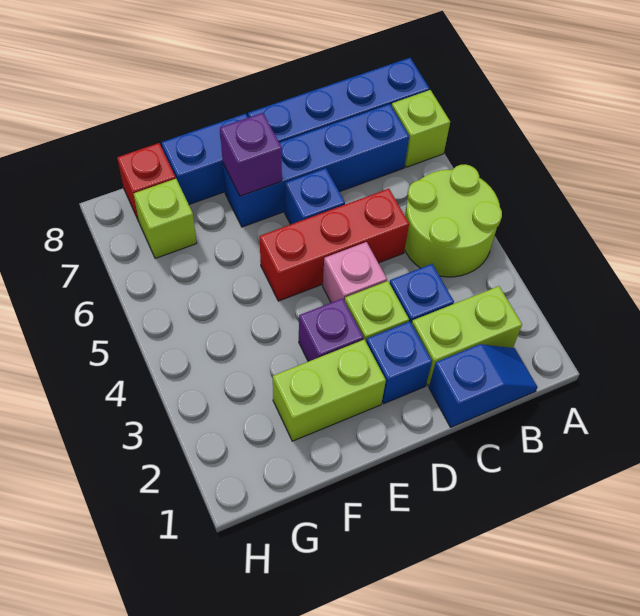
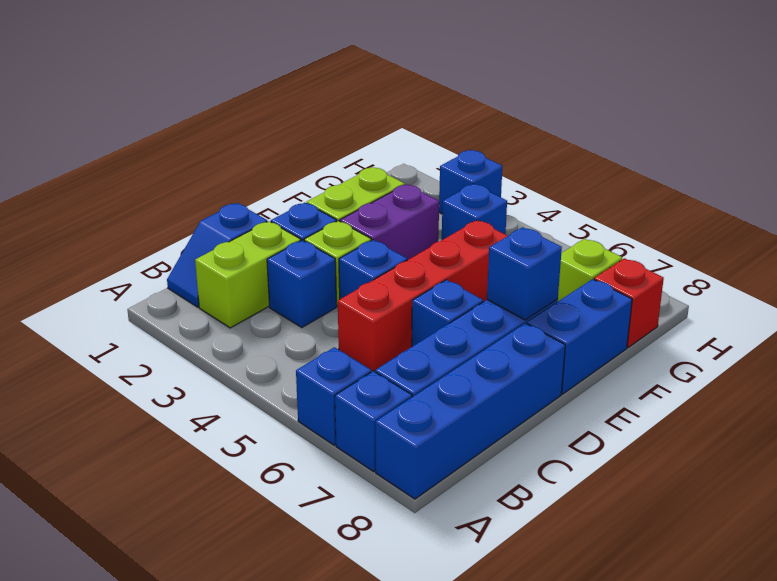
lime 2x2 round brick [405,164,502,277] -> none
none -> blue 1x1 brick [296,347,371,445]
lime 1x1 brick [392,90,450,167] -> blue 1x1 brick [335,371,412,471]
red 1x3 brick [260,189,409,301] -> red 1x4 brick [338,220,507,371]
pink 1x1 brick [323,242,387,303] -> blue 1x1 brick [339,240,407,299]
purple 1x1 brick [299,298,363,362] -> purple 1x2 brick [340,184,439,260]
purple 1x1 brick [220,113,282,196] -> blue 1x1 brick [487,227,562,320]
none -> blue 1x1 brick [442,184,507,240]
none -> blue 1x1 brick [439,150,502,214]

